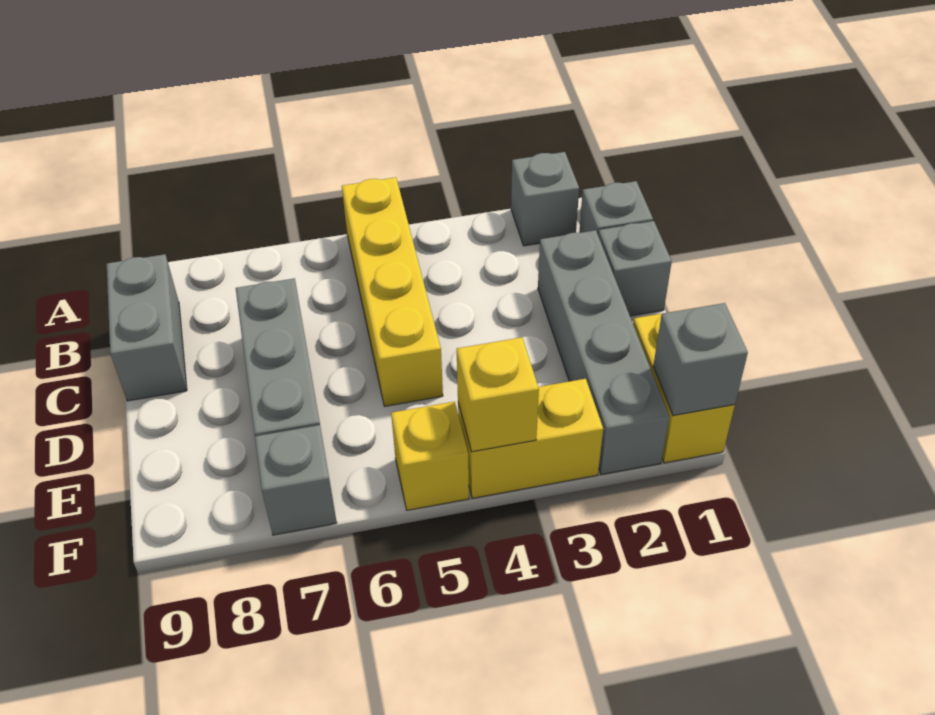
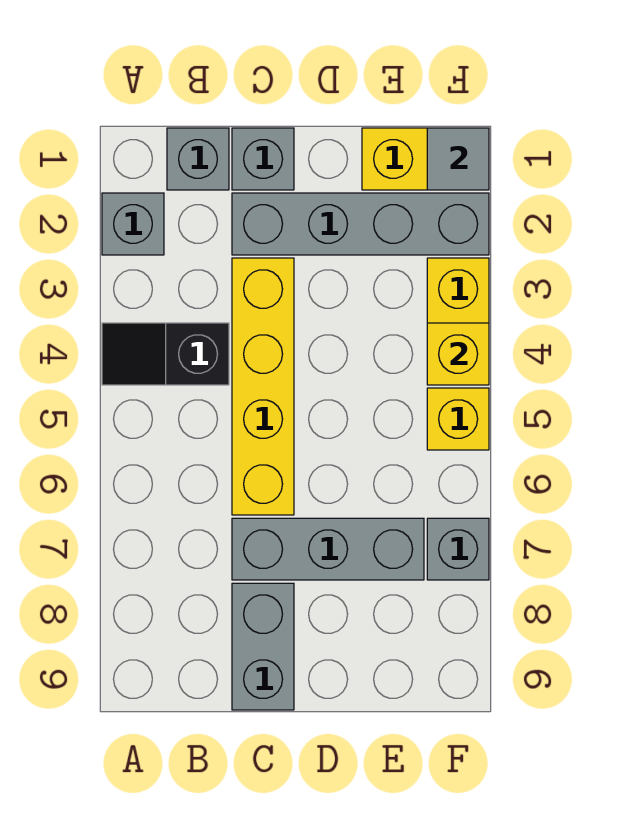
none -> black 1x2 slope [102,323,229,385]
yellow 1x4 brick [342,177,443,406] -> yellow 1x4 brick turned to [232,258,294,515]
grey 1x2 brick [107,254,187,401] -> grey 1x2 brick turned to [232,583,294,710]
grey 1x1 brick [653,303,748,416] -> grey 1x1 tile [427,128,489,190]

